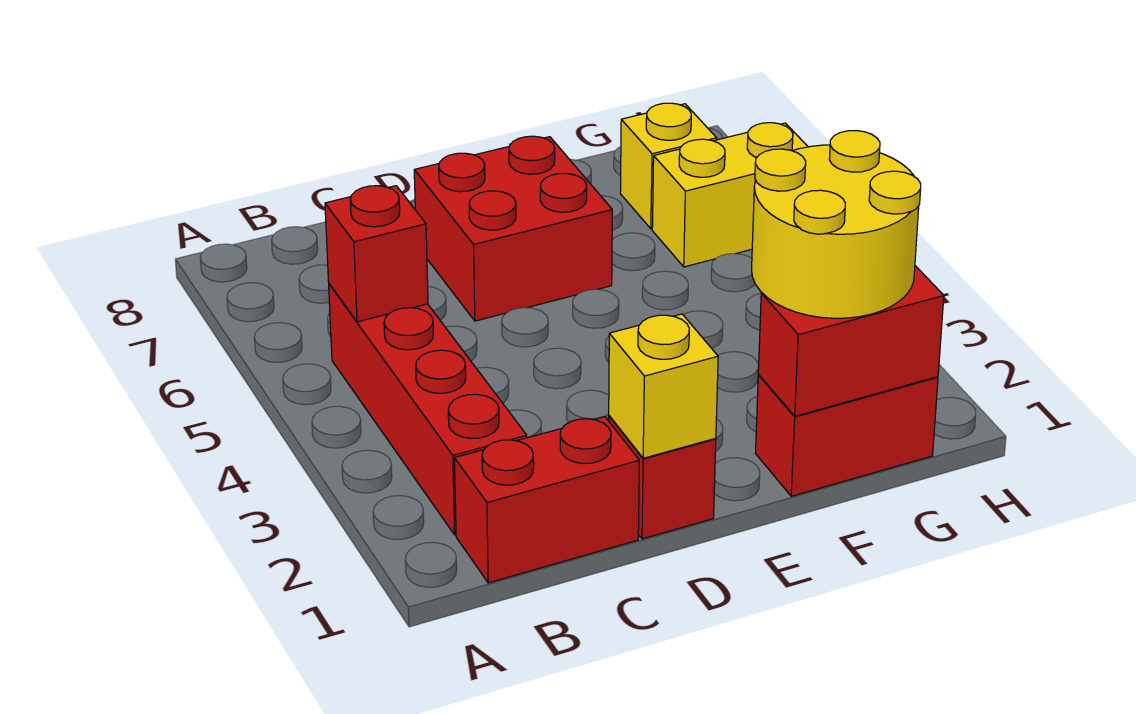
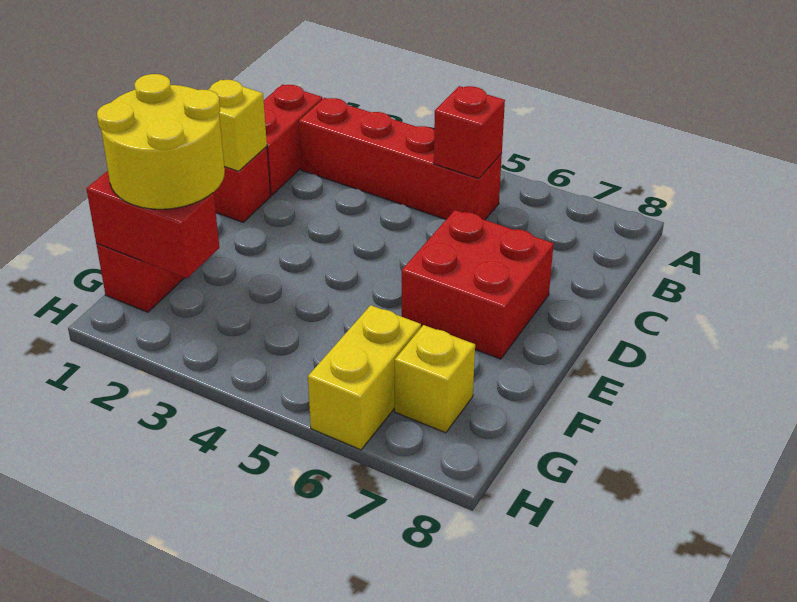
red 1x2 brick [758,266,944,416] -> red 1x2 brick turned to [86,171,219,278]

